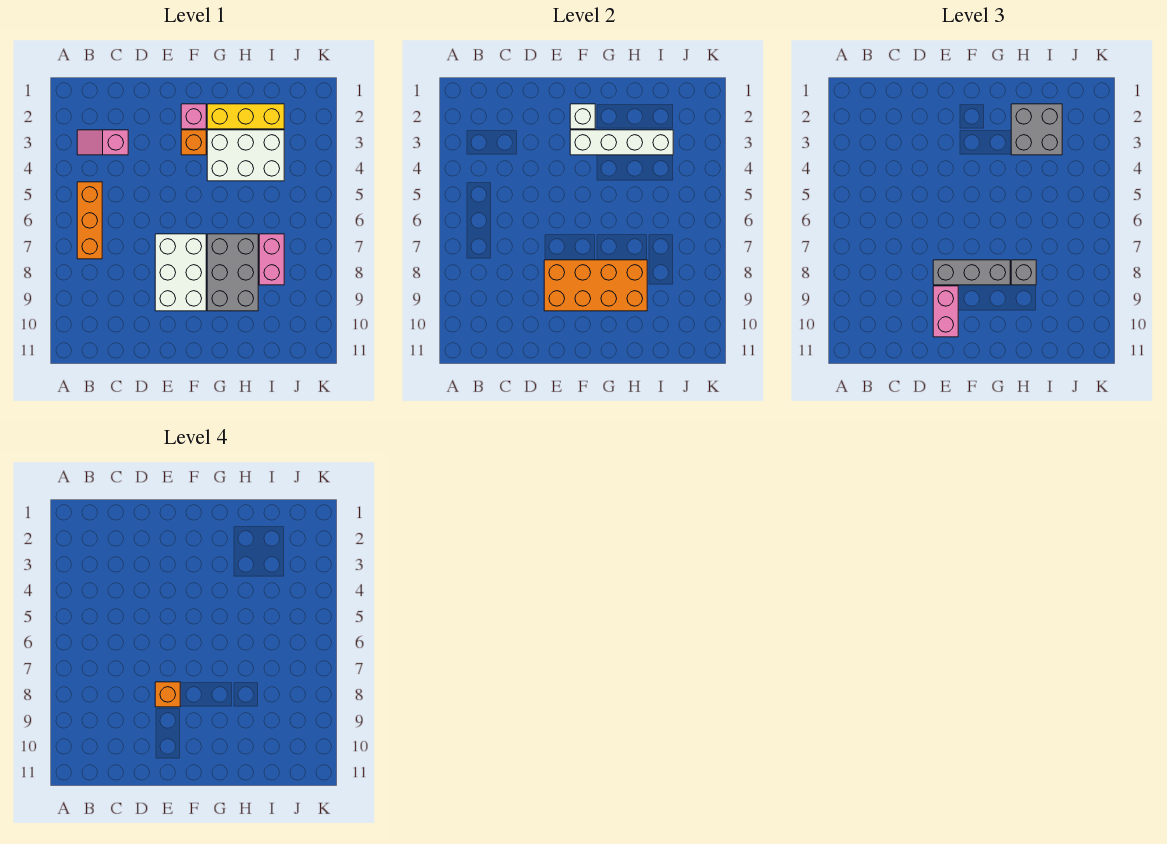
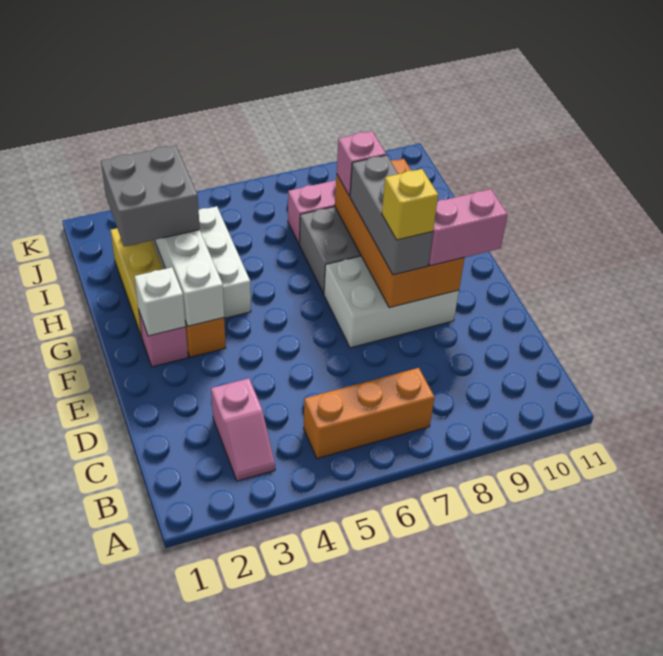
orange 1x1 brick [155,682,180,707] -> yellow 1x1 brick [382,169,438,240]
grey 1x1 brick [1011,260,1036,285] -> pink 1x1 brick [337,131,386,196]

